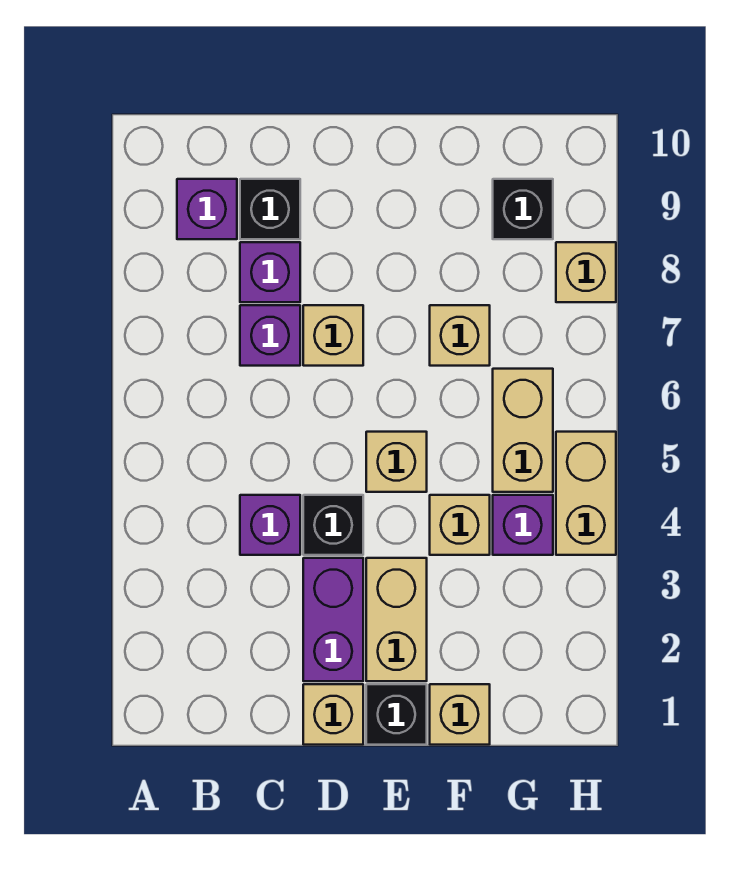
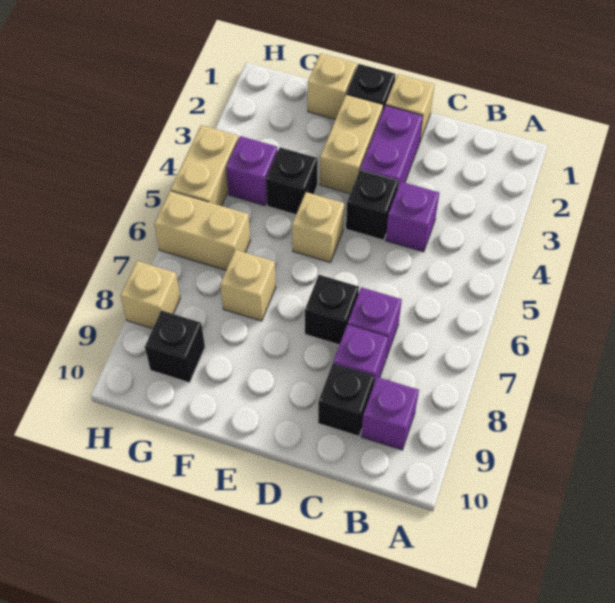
tan 1x1 brick [303,305,363,366] -> black 1x1 brick [305,275,359,345]
tan 1x1 brick [430,495,490,555] -> black 1x1 brick [266,147,318,215]
tan 1x2 brick [493,369,553,492] -> tan 1x2 brick turned to [155,191,250,270]

